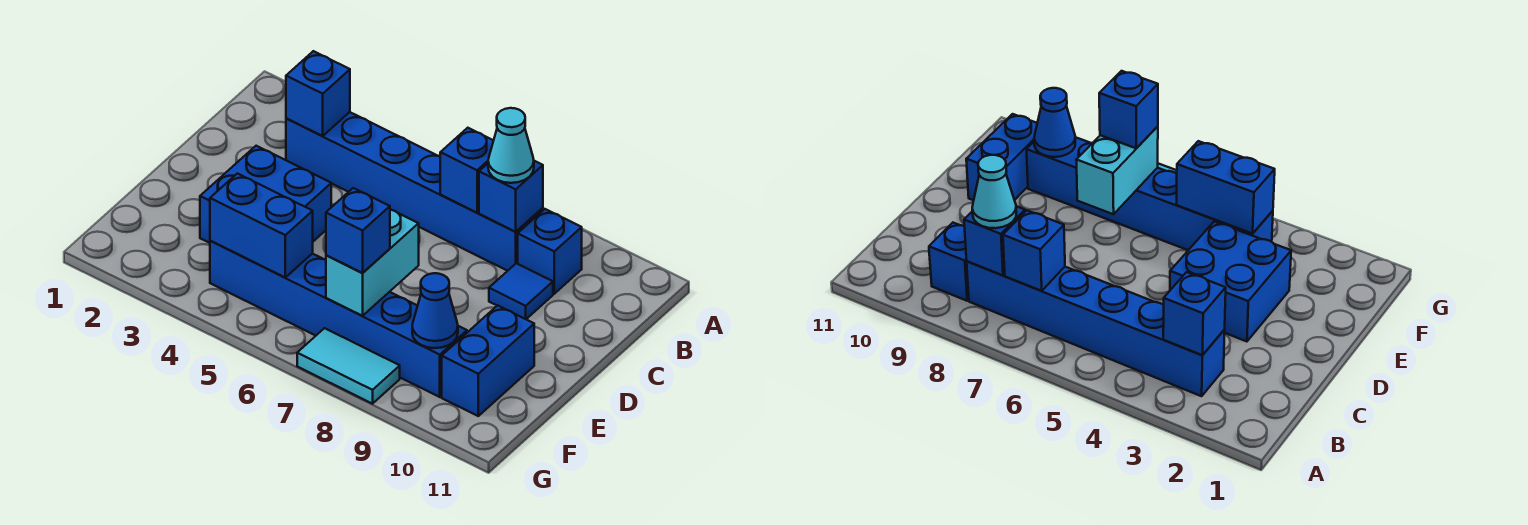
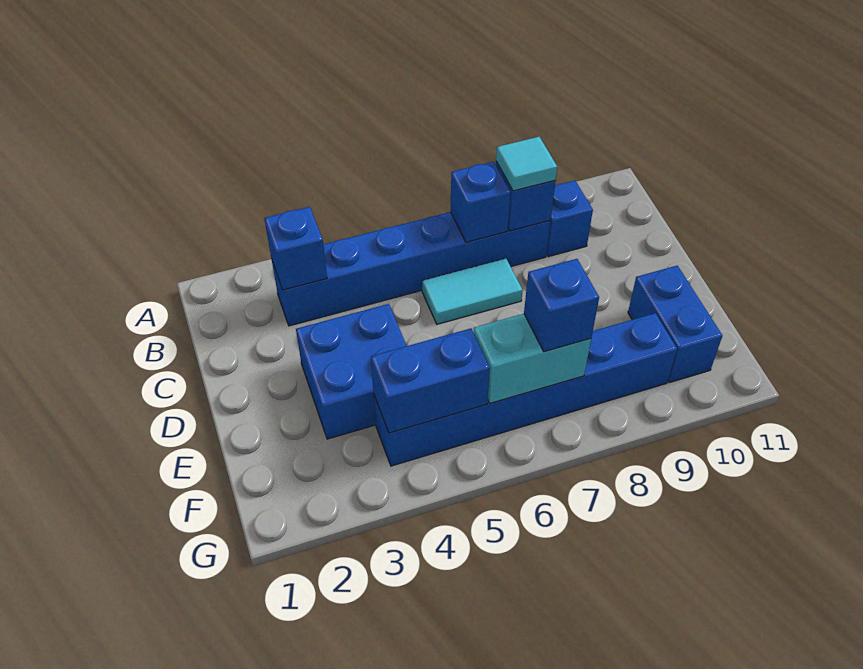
cyan 1x1 cone [488,108,534,183] -> cyan 1x1 tile [496,137,557,191]
blue 1x1 tile [489,263,553,319] -> none
cyan 1x2 brick [326,209,419,316] -> cyan 1x2 brick turned to [474,314,591,403]
blue 1x1 cone [412,273,458,348] -> none
cyan 1x2 tile [297,328,400,404] -> cyan 1x2 tile moved to [422,259,523,324]

